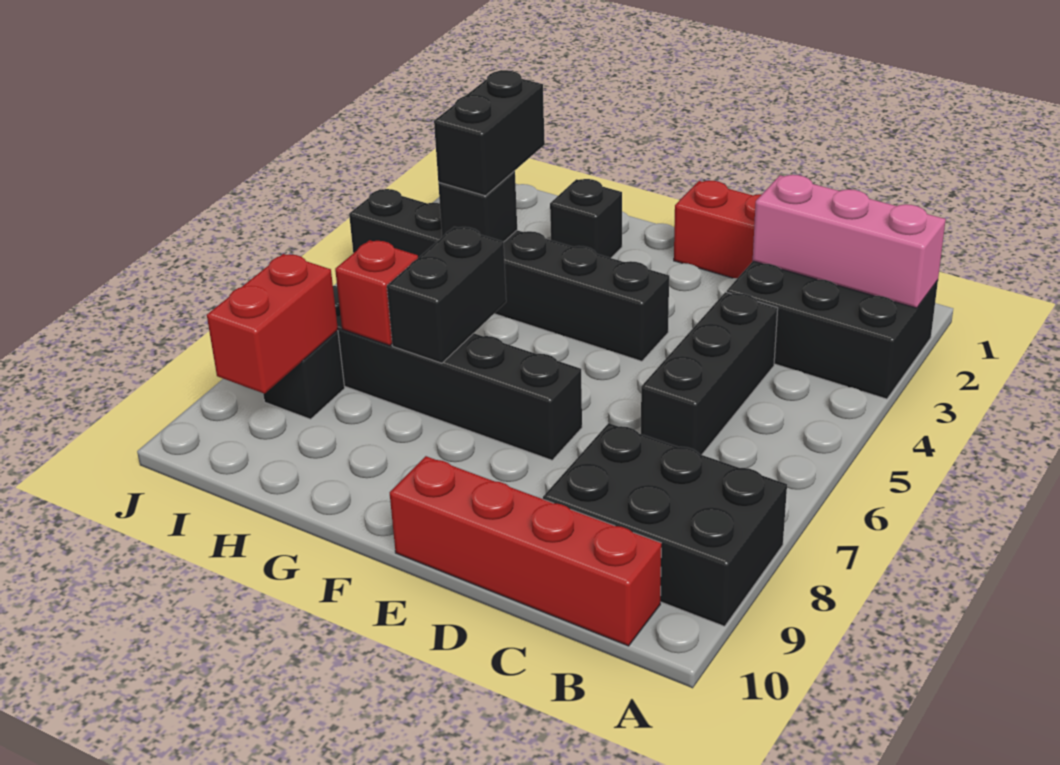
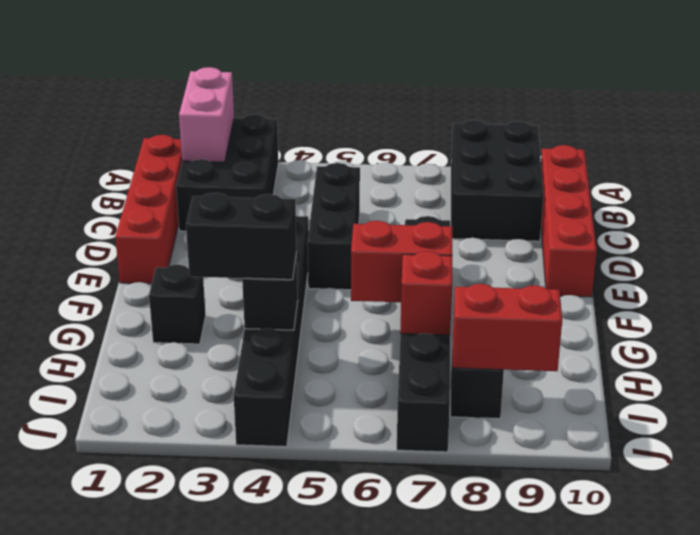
pink 1x3 brick [753,175,946,308] -> pink 1x2 brick [179,67,234,162]
black 1x3 brick [641,292,778,455] -> black 1x3 brick turned to [307,163,360,290]
black 1x2 brick [387,227,506,363] -> red 1x2 brick [351,221,452,302]

